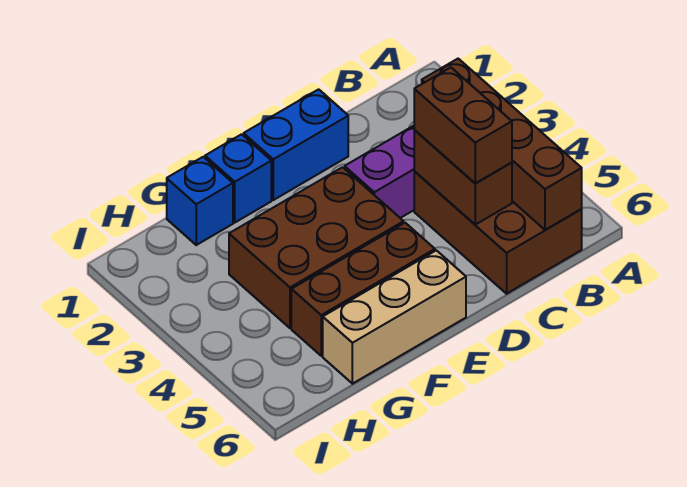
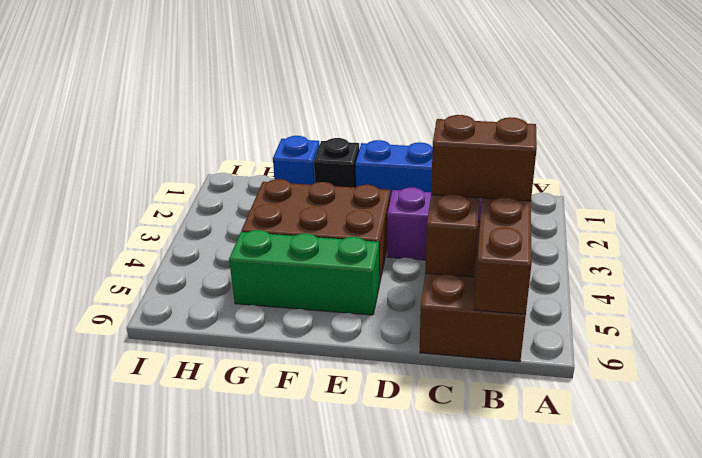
brown 1x2 brick [414,67,512,183] -> brown 1x2 brick turned to [431,115,537,201]
brown 1x3 brick [291,223,435,356] -> green 1x3 brick [229,230,379,315]
tan 1x3 brick [323,250,466,384] -> none
blue 1x1 brick [205,134,271,222] -> black 1x1 brick [314,138,359,188]

